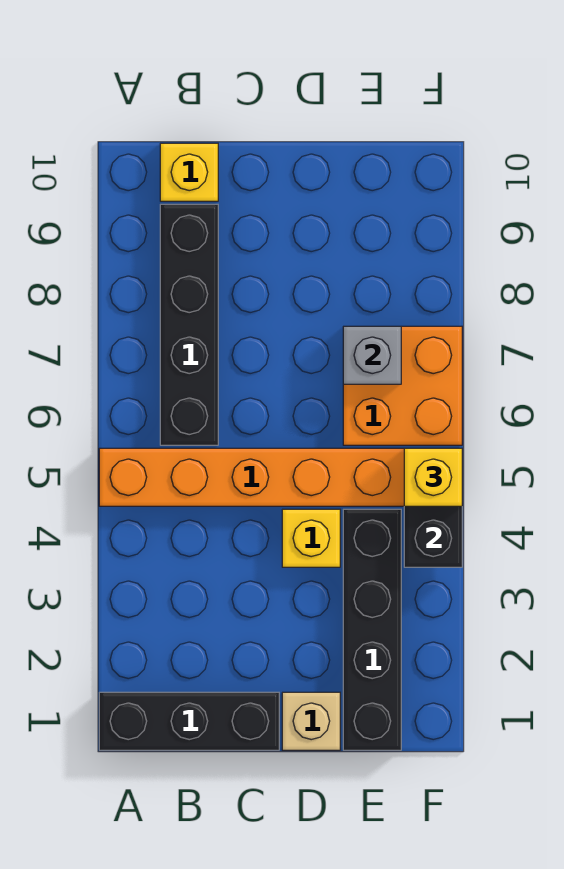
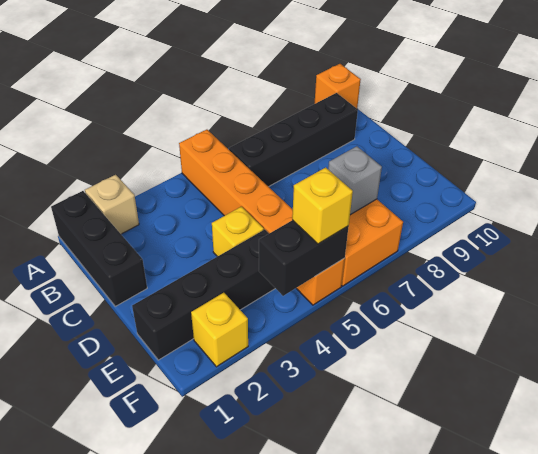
none -> orange 1x1 brick [315,64,361,108]
yellow 1x1 brick [160,143,218,201] -> yellow 1x1 brick moved to [191,293,248,367]
tan 1x1 brick [282,692,340,750] -> tan 1x1 brick moved to [85,175,139,234]

